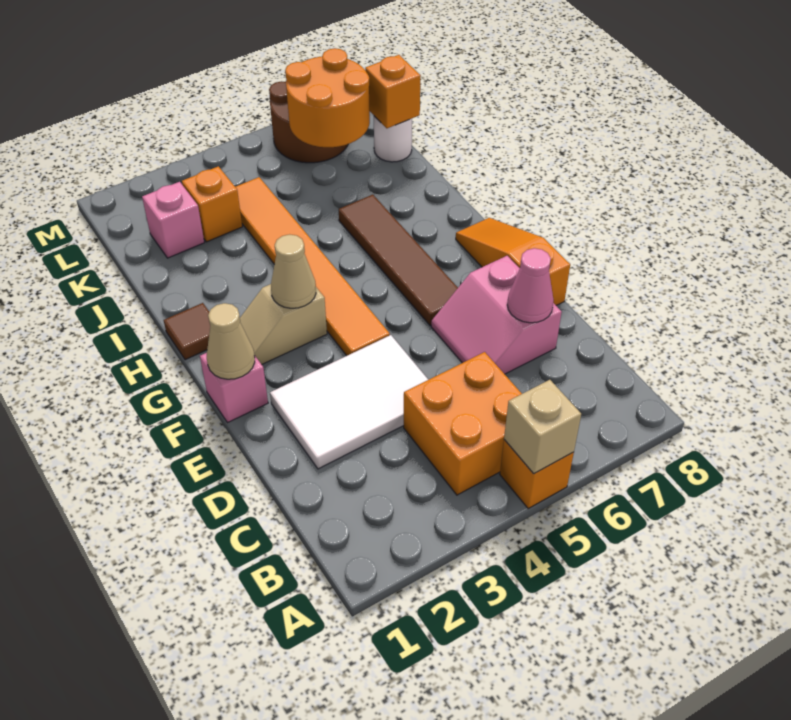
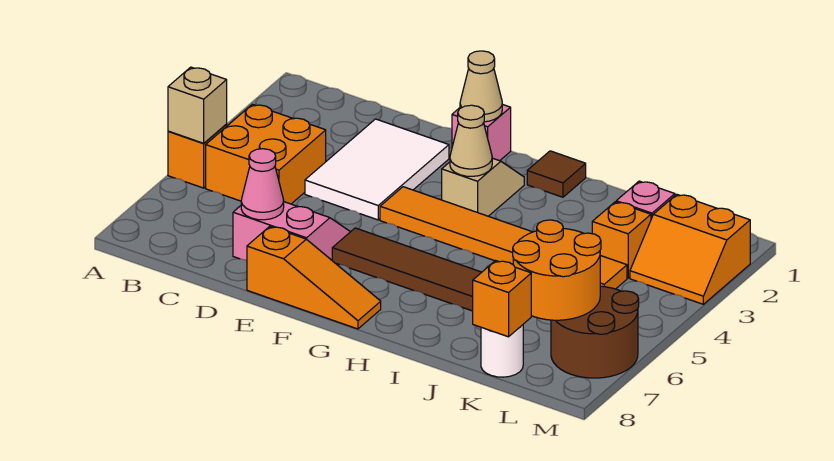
none -> orange 2x2 slope [630,194,750,304]

